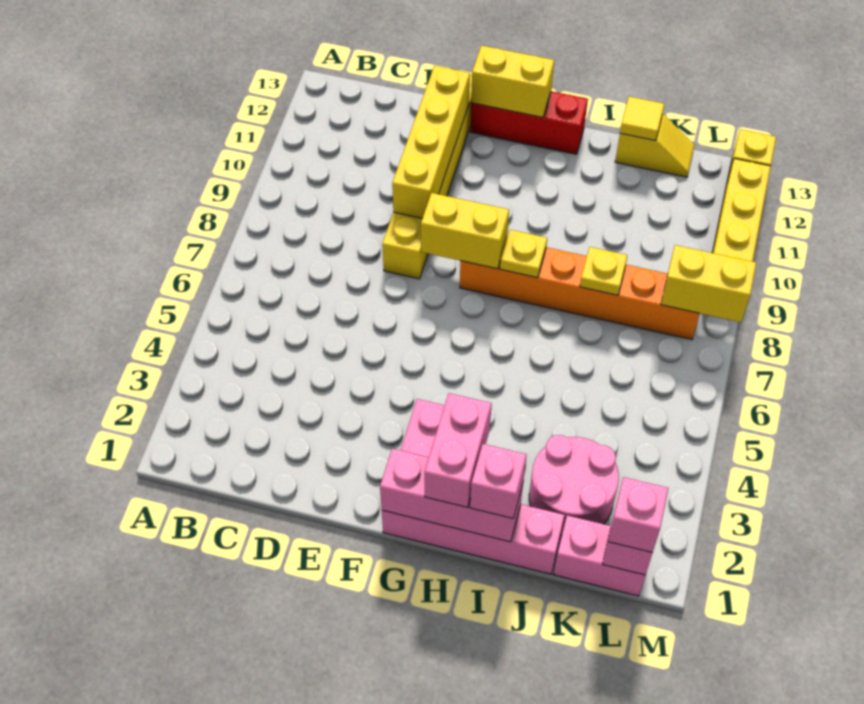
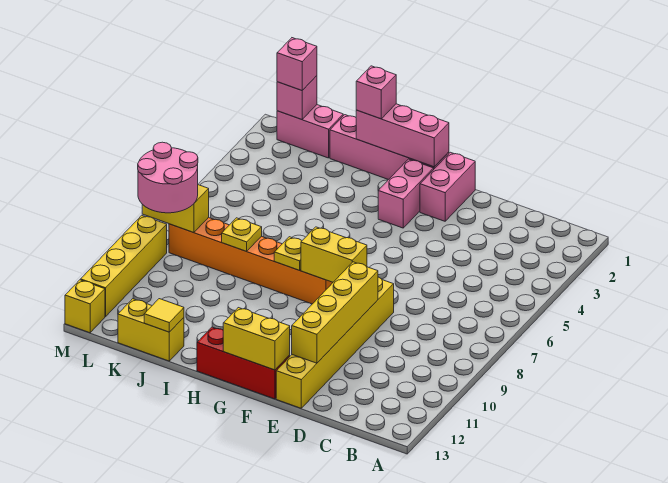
pink 1x2 brick [425,393,492,507] -> pink 1x2 brick moved to [420,152,475,221]
pink 2x2 round brick [529,435,619,535] -> pink 2x2 round brick moved to [138,142,198,213]
yellow 1x2 slope [615,114,694,177] -> yellow 1x2 brick [118,299,184,361]

